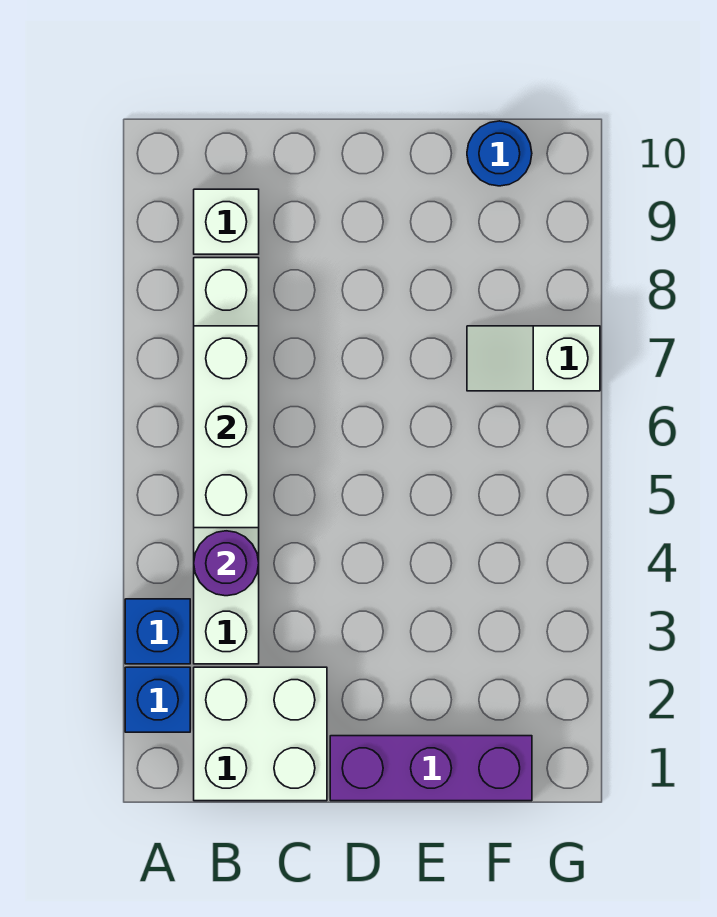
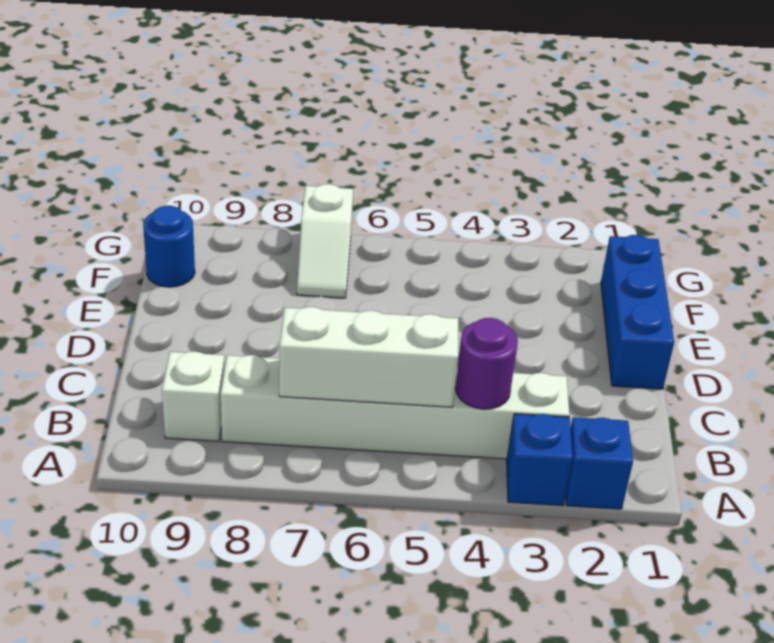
white 2x2 brick [194,667,327,801] -> none
purple 1x3 brick [330,736,532,801] -> blue 1x3 brick [601,235,674,389]

